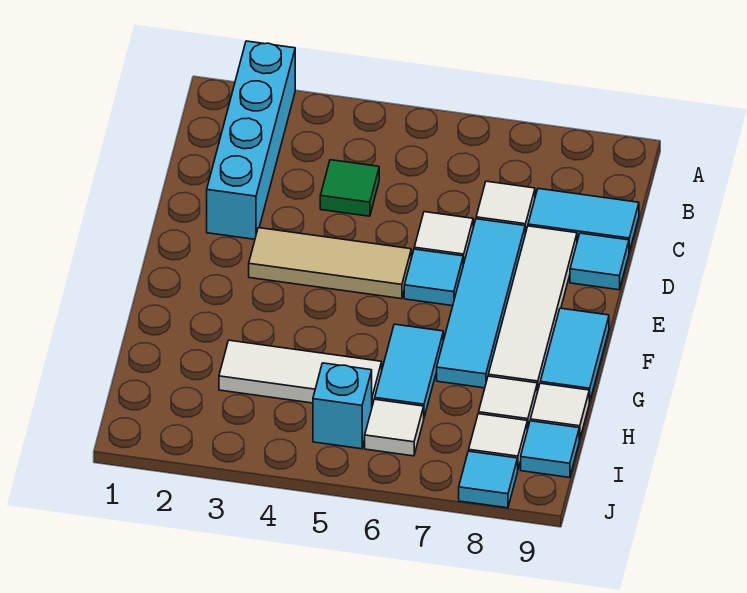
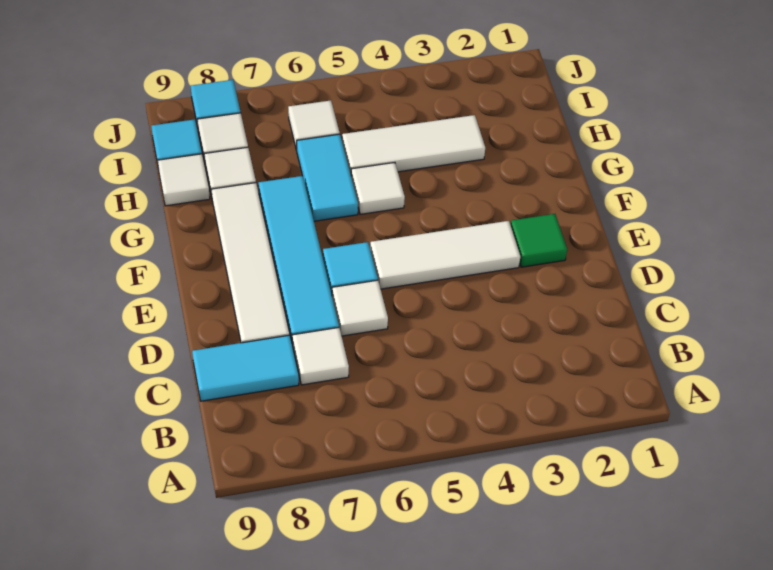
cyan 1x4 brick [207,41,295,239] -> none
green 1x1 tile [320,160,379,216] -> green 1x1 tile moved to [511,214,567,267]
cyan 1x1 tile [570,233,629,290] -> none
tan 1x3 tile [249,228,411,299] -> white 1x3 tile [370,221,520,289]
cyan 1x2 tile [540,308,609,402] -> none
none -> white 1x1 tile [351,163,405,214]
cyan 1x1 brick [313,363,372,449] -> none

